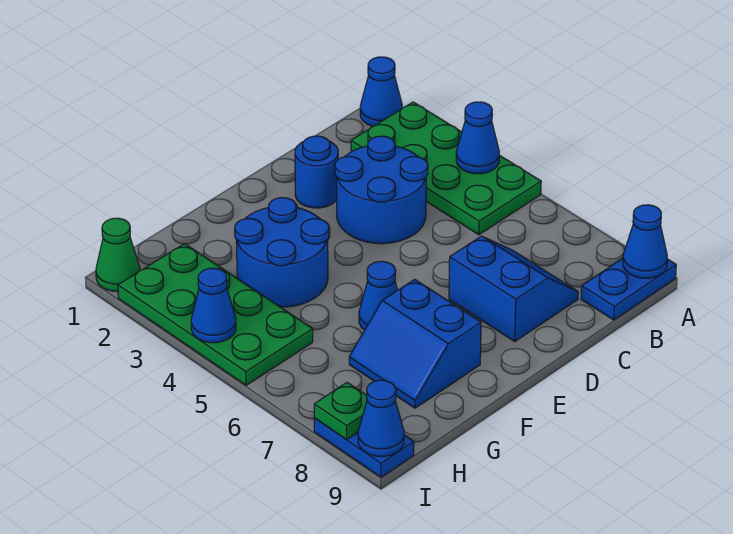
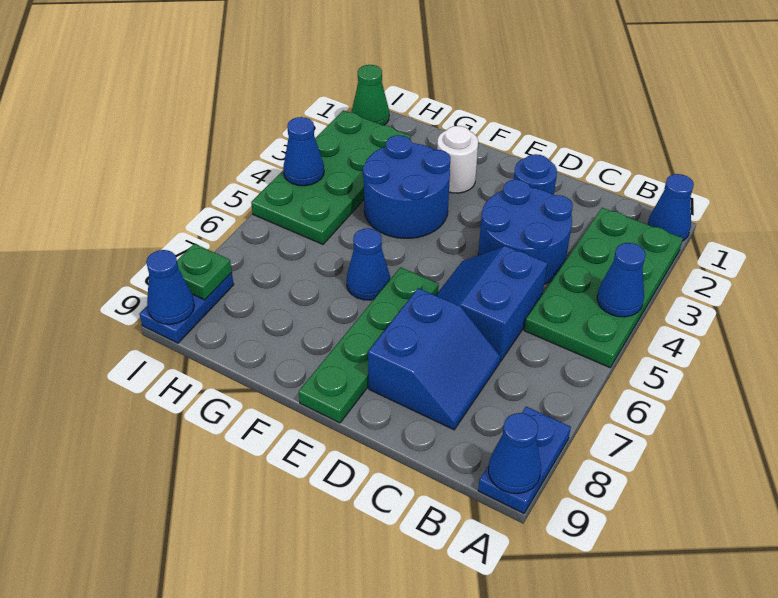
blue 1x2 plate [581,258,676,320] -> blue 1x2 plate turned to [478,407,571,513]
none -> green 1x4 plate [299,267,439,423]
none -> white 1x1 round brick [437,126,478,193]
blue 2x2 slope [349,279,481,408] -> blue 2x2 slope moved to [436,246,547,361]

